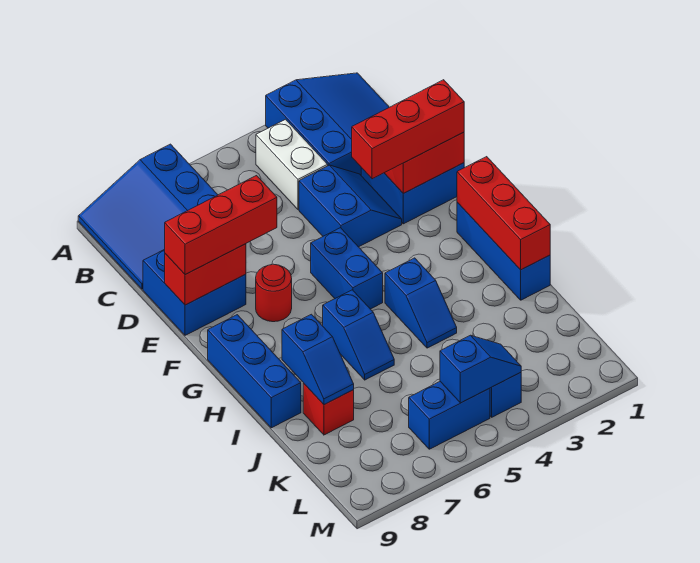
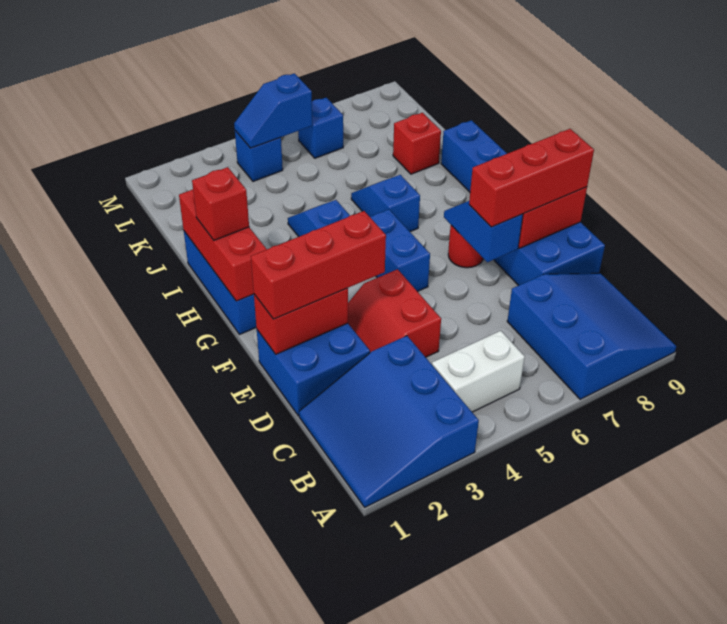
white 1x2 brick [256,119,328,209] -> white 1x2 brick turned to [432,331,525,412]
blue 2x2 slope [299,165,402,247] -> red 2x2 slope [348,269,441,357]
none -> red 1x1 brick [192,167,249,240]
blue 1x2 slope [282,314,354,405] -> blue 1x2 slope moved to [444,201,523,262]
blue 1x2 brick [409,382,490,449] -> blue 1x1 brick [298,98,343,158]

